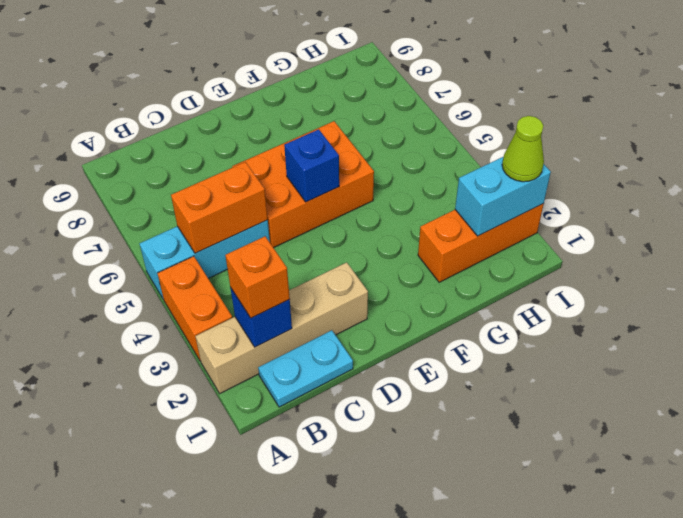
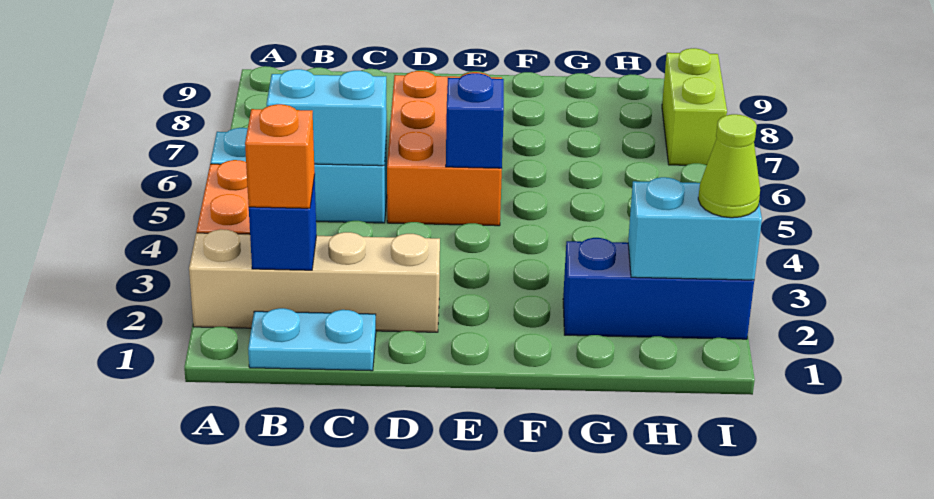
orange 1x2 brick [171,162,268,253] -> cyan 1x2 brick [266,69,387,166]
orange 2x3 brick [232,121,374,248] -> orange 2x3 brick turned to [387,71,502,226]
orange 1x3 brick [418,204,544,282] -> blue 1x3 brick [563,238,754,339]
none -> lime 1x2 brick [662,48,727,165]

